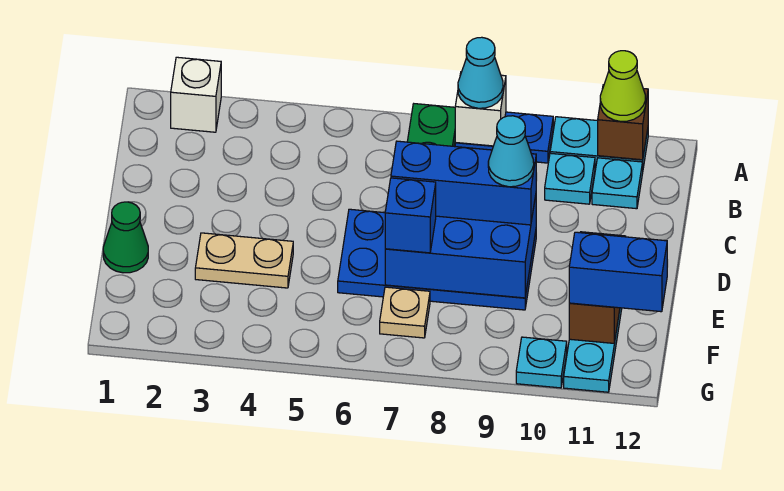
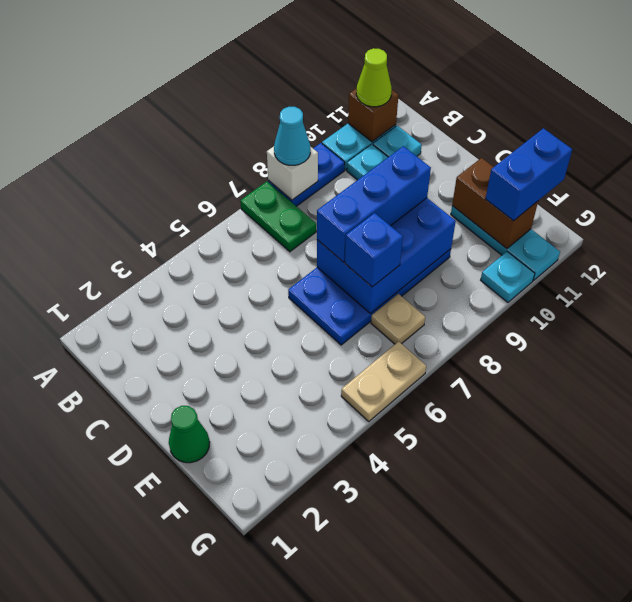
white 1x1 brick [171,57,221,132] -> none
cyan 1x1 cone [488,116,534,187] -> none
tan 1x2 plate [195,233,293,288] -> tan 1x2 plate moved to [341,341,426,421]

